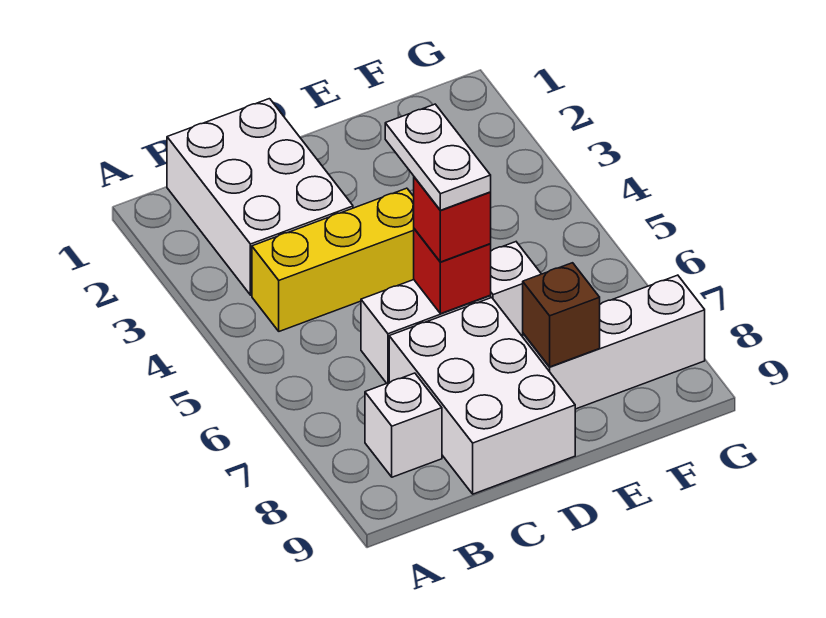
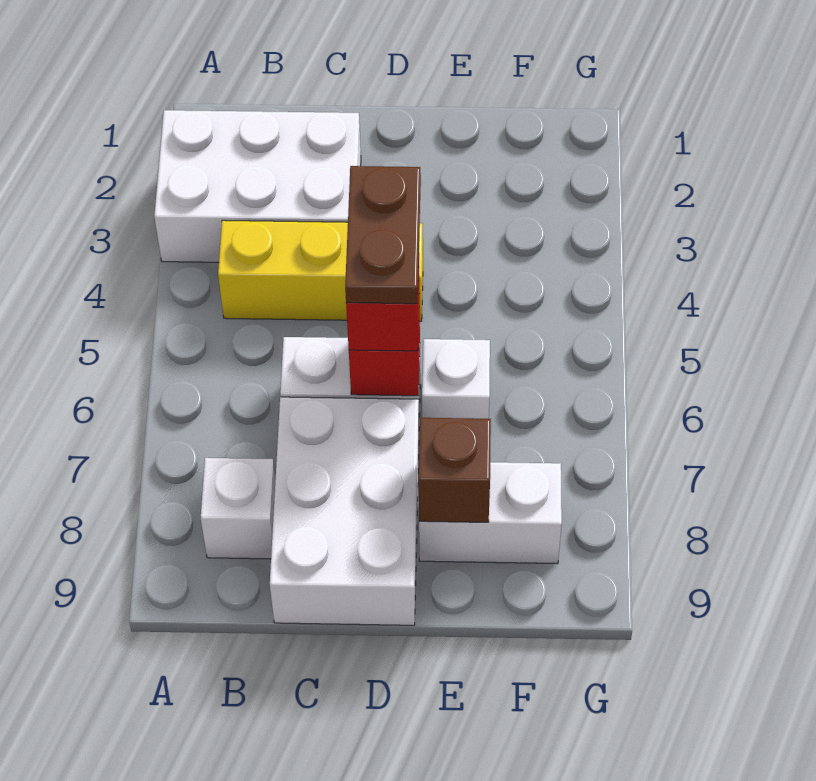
white 2x3 brick [167,99,353,295] -> white 2x3 brick turned to [154,110,361,262]
white 1x2 plate [385,104,491,210] -> brown 1x2 plate [345,166,421,304]
white 1x3 brick [523,275,705,409] -> white 1x2 brick [419,462,562,564]

